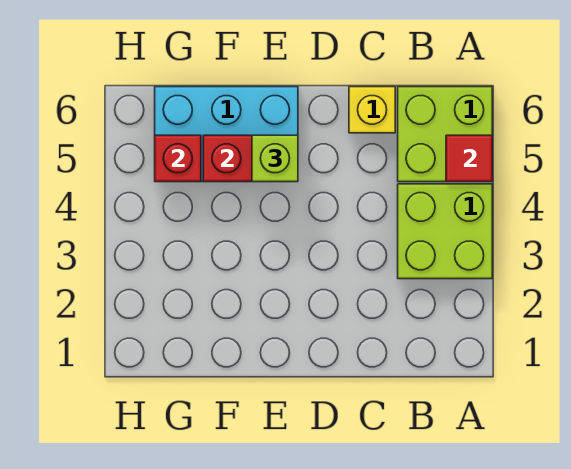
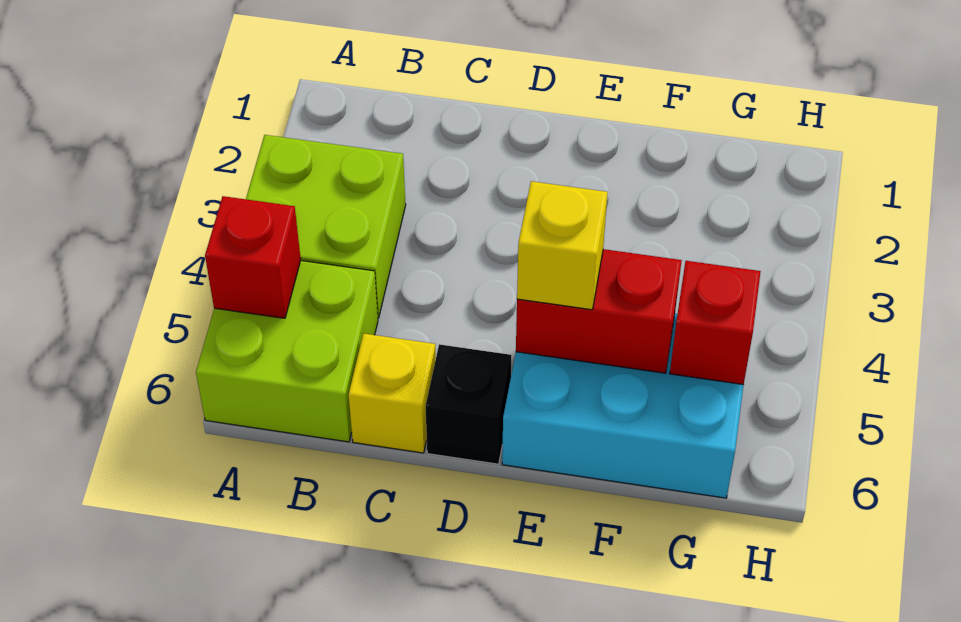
red 1x1 tile [446,135,492,182] -> red 1x1 brick [205,196,301,318]
none -> black 1x1 brick [425,344,511,464]
lime 1x1 brick [252,135,298,182] -> yellow 1x1 brick [517,181,608,310]

